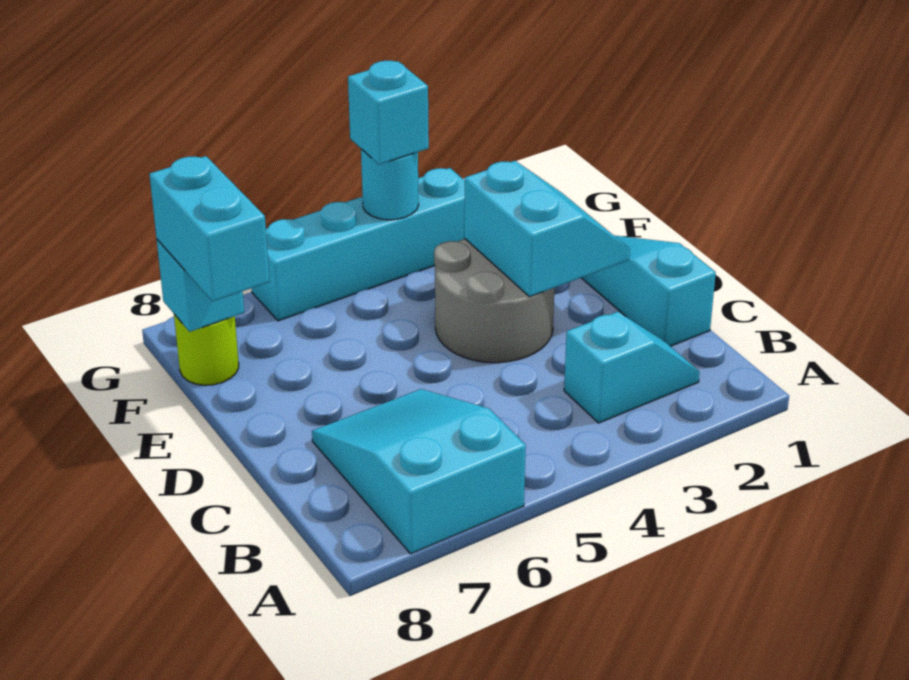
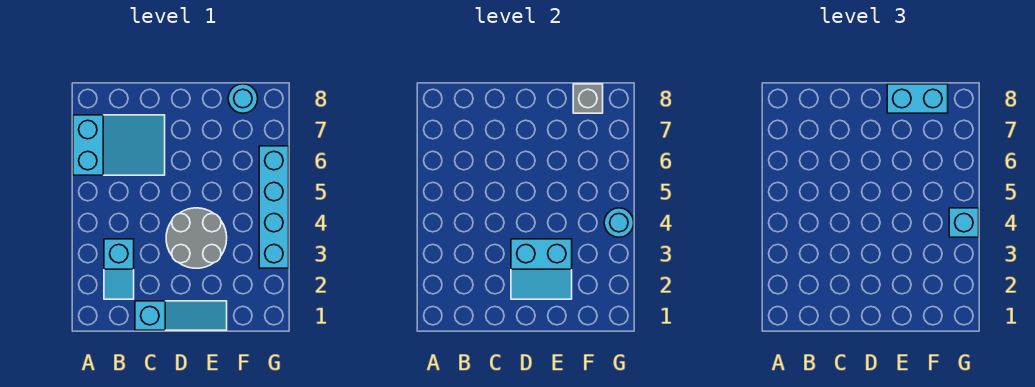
lime 1x1 round brick [174,314,239,385] -> cyan 1x1 round brick [228,84,258,113]
cyan 1x1 brick [157,240,244,332] -> grey 1x1 brick [573,84,603,113]

